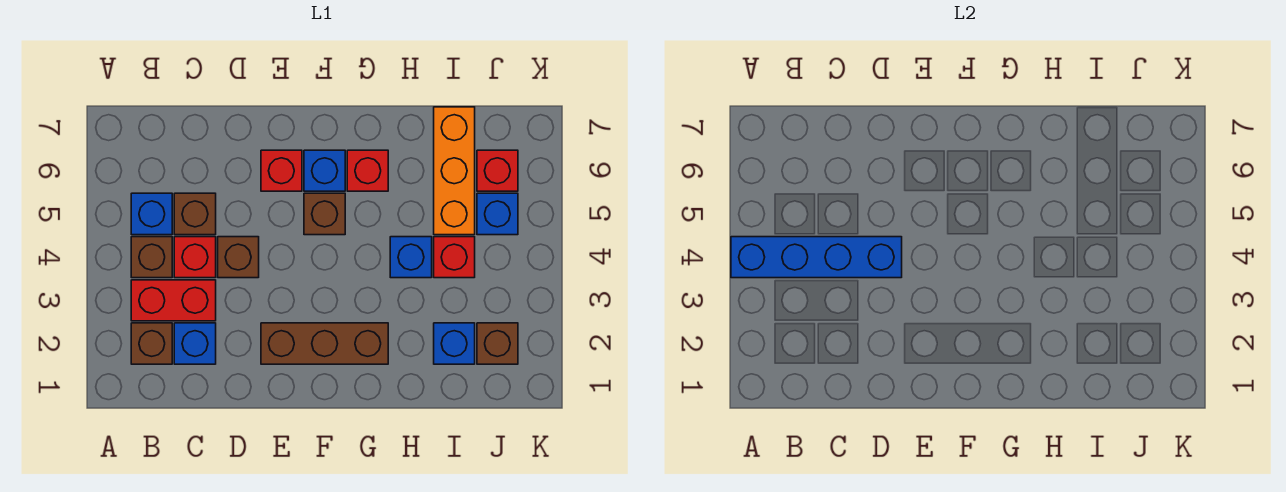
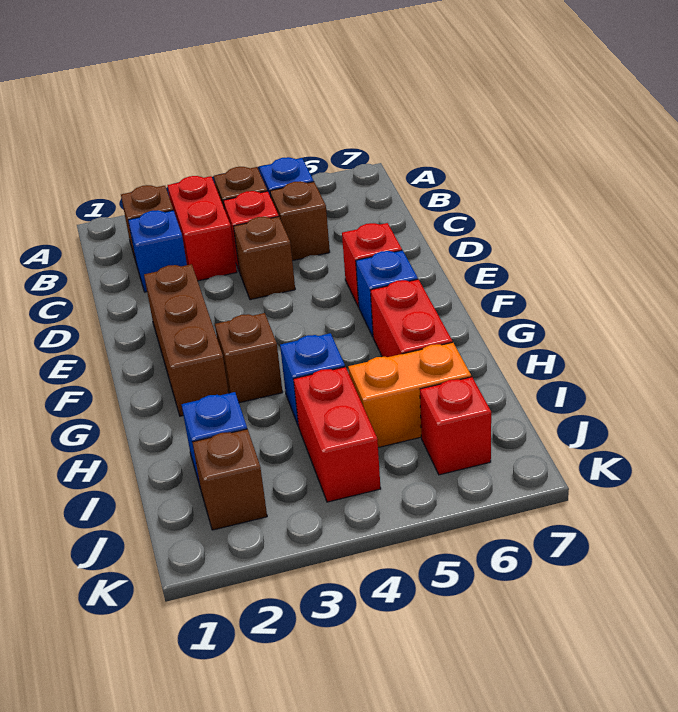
blue 1x4 brick [731,237,902,278] -> none
brown 1x1 brick [304,193,345,235] -> brown 1x1 brick moved to [215,313,283,403]
red 1x1 brick [347,150,388,191] -> red 1x2 brick [370,279,452,357]
red 1x1 brick [434,237,475,278] -> red 1x2 brick [294,367,381,502]
orange 1x3 brick [434,107,475,235] -> orange 1x2 brick [348,342,471,447]
blue 1x1 brick [477,193,518,235] -> none

